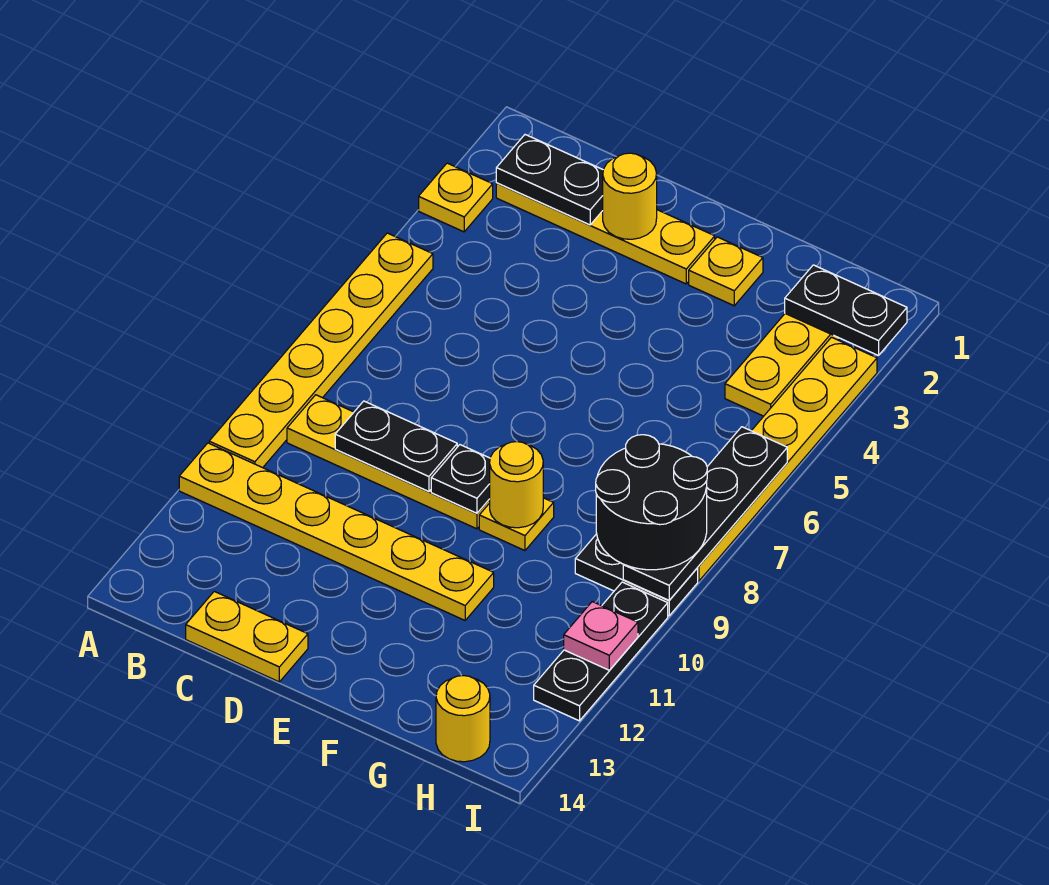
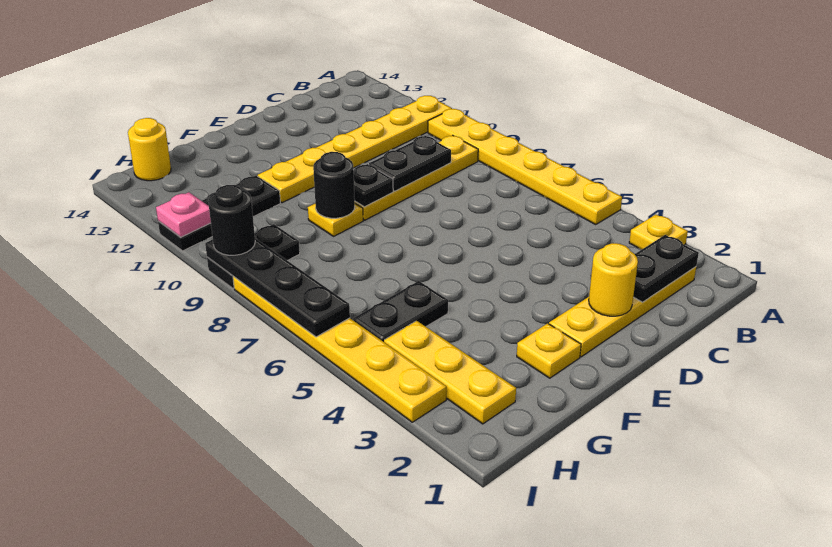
yellow 1x2 plate [186,591,308,682] -> none
yellow 1x1 round brick [490,442,543,528] -> black 1x1 round brick [313,152,355,218]
black 1x2 plate [785,265,907,356] -> black 1x2 plate moved to [353,281,448,342]
black 2x2 round brick [596,435,707,570] -> black 1x1 round brick [208,185,255,255]
black 1x3 plate [534,582,668,721] -> black 1x3 plate turned to [158,176,280,251]

